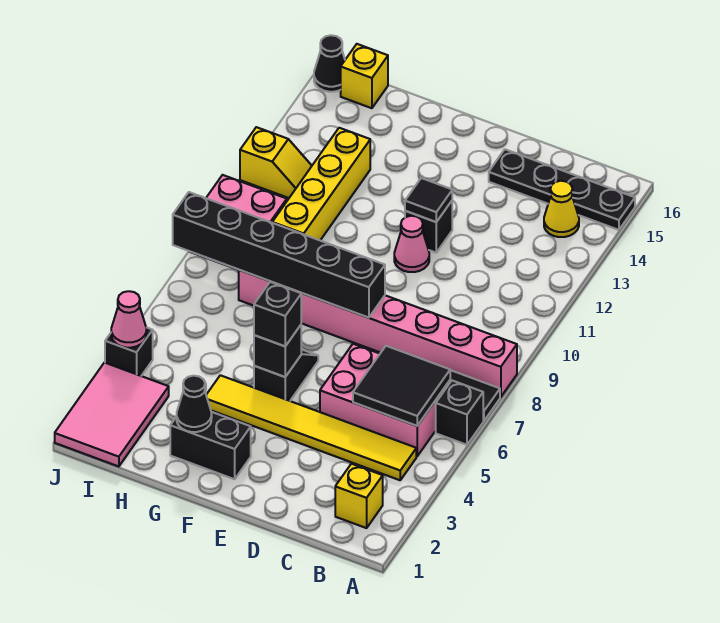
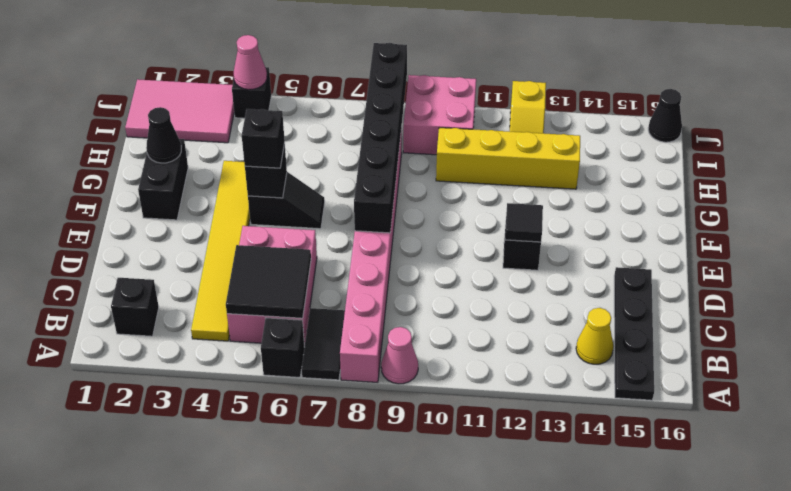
yellow 1x1 brick [335,464,383,528] -> black 1x1 brick [111,278,159,336]
pink 1x1 cone [394,216,429,272] -> pink 1x1 cone moved to [381,327,418,384]
yellow 1x1 brick [341,44,388,108] -> none

